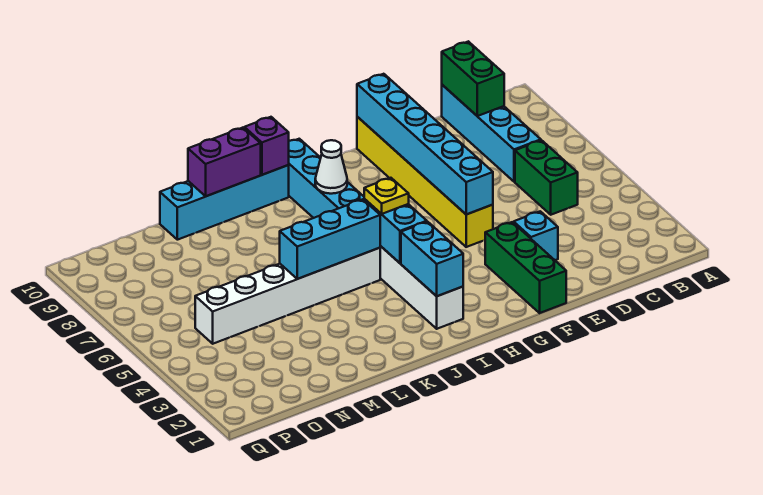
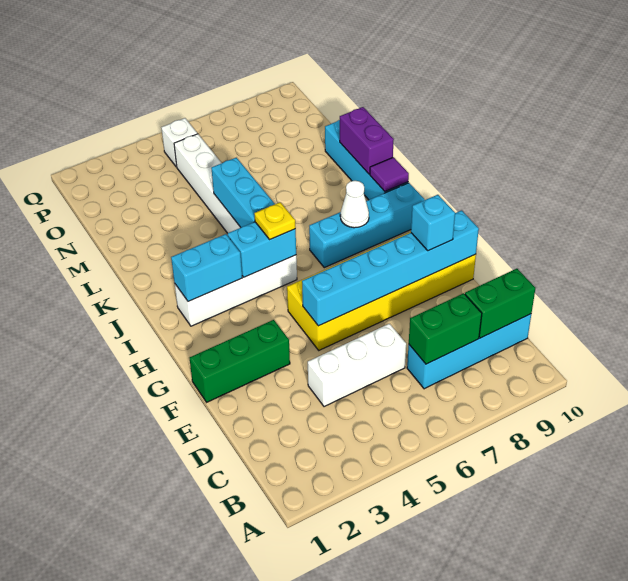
green 1x2 brick [515,140,578,215] -> green 1x2 brick moved to [409,293,482,364]
none -> white 1x3 brick [308,324,406,407]
cyan 1x1 brick [514,211,558,260] -> cyan 1x1 brick moved to [411,195,455,251]
yellow 1x6 brick [357,117,493,247] -> yellow 2x6 brick [287,232,476,350]
purple 1x1 brick [244,117,289,175] -> purple 1x1 tile [370,157,409,192]
none -> white 1x1 brick [161,118,197,167]

